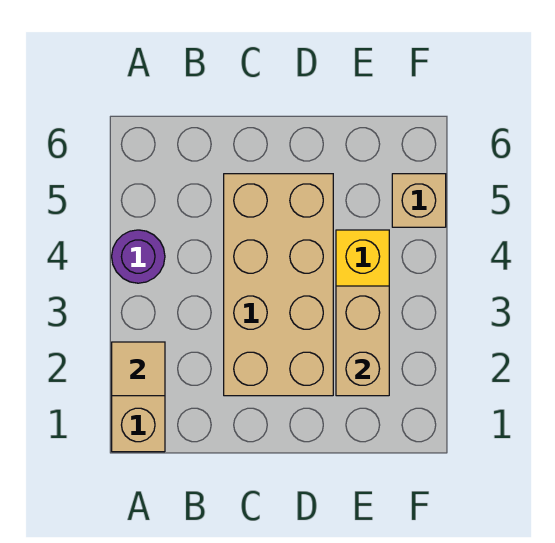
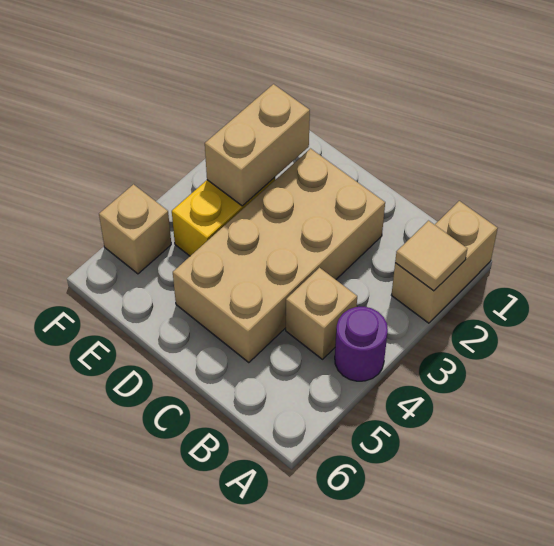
none -> tan 1x1 brick [286,268,357,359]

